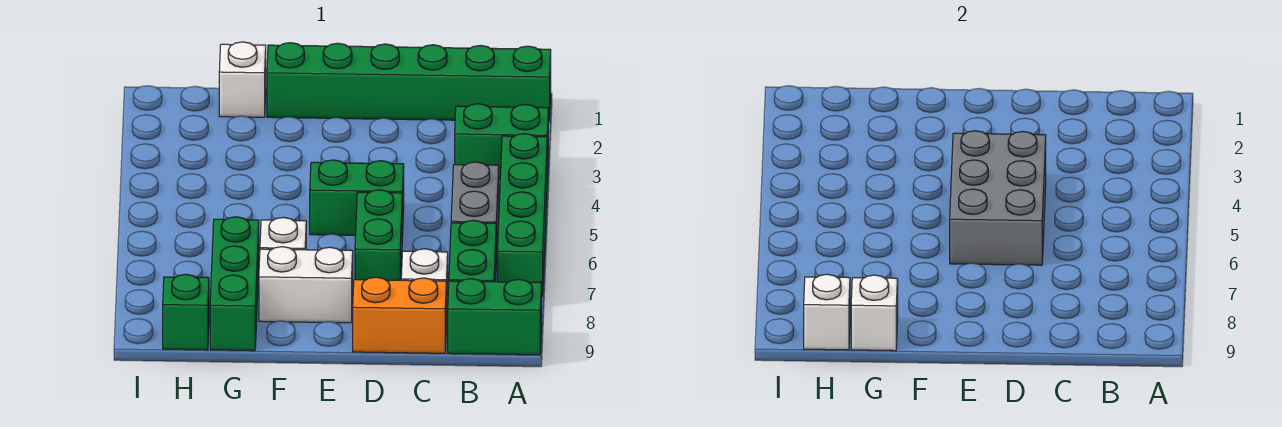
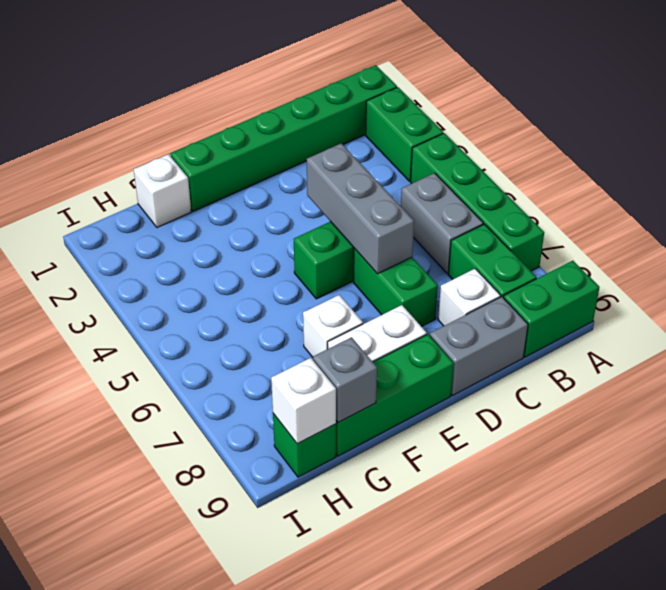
green 1x2 brick [455,104,548,179] -> green 1x2 brick turned to [366,87,443,181]
orange 1x2 brick [353,277,447,353] -> grey 1x2 brick [430,297,528,396]
grey 2x3 brick [950,131,1046,265] -> grey 1x3 brick [307,143,414,274]
green 1x3 brick [210,217,259,351] -> green 1x3 brick turned to [336,334,454,456]
white 1x1 brick [851,275,898,351] -> grey 1x1 brick [313,337,377,422]

